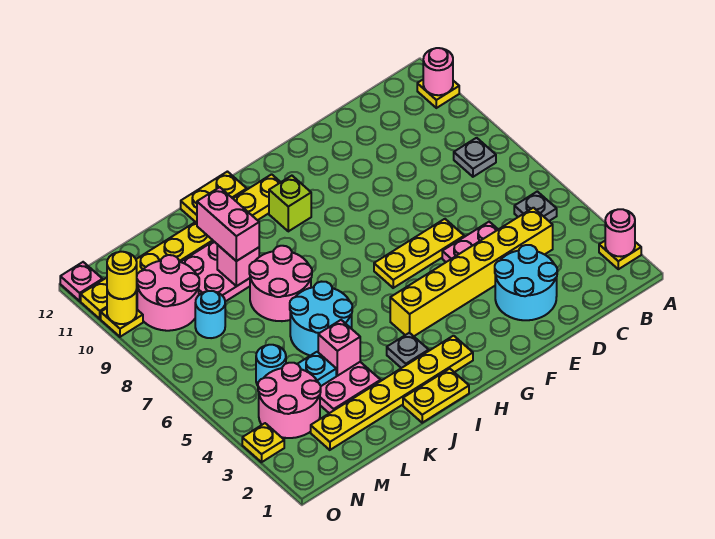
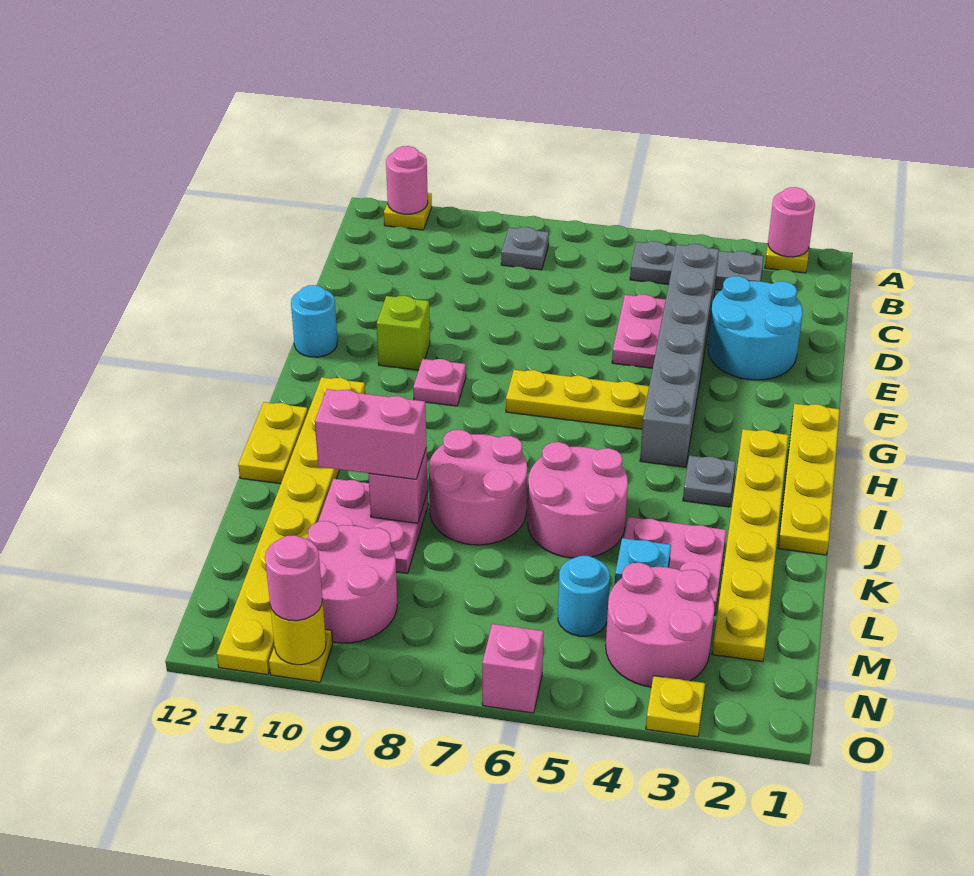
grey 1x1 plate [514,191,557,221] -> grey 1x3 plate [630,241,764,290]
yellow 1x6 brick [390,208,553,336] -> grey 1x6 brick [640,244,719,467]
yellow 1x3 plate [374,219,464,288] -> yellow 1x3 plate turned to [506,370,649,429]
lime 1x1 brick [269,176,311,231] -> lime 1x1 brick moved to [377,296,430,370]
yellow 1x2 plate [403,369,469,423] -> yellow 1x4 plate [778,404,840,555]
cyan 2x2 round brick [290,282,352,356] -> pink 2x2 round brick [528,442,628,558]
pink 1x1 brick [318,320,360,376] -> pink 1x1 brick moved to [482,624,544,713]
cyan 1x1 round brick [195,291,225,338] -> cyan 1x1 round brick moved to [291,285,338,357]
yellow 1x1 round brick [107,252,137,299] -> pink 1x1 round brick [265,535,323,621]
pink 1x1 plate [60,262,102,301] -> pink 1x1 plate moved to [413,359,466,406]

